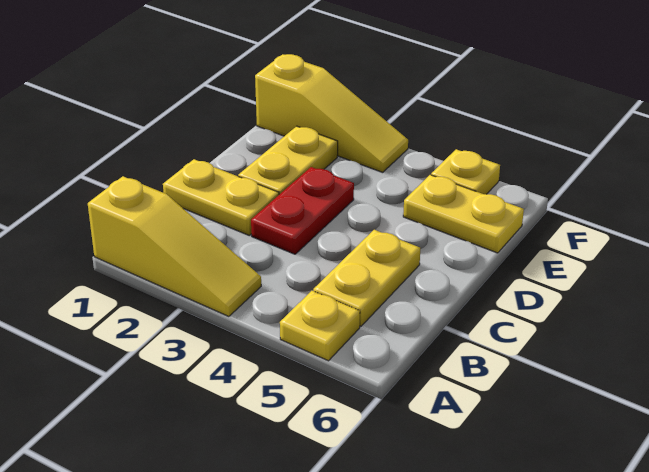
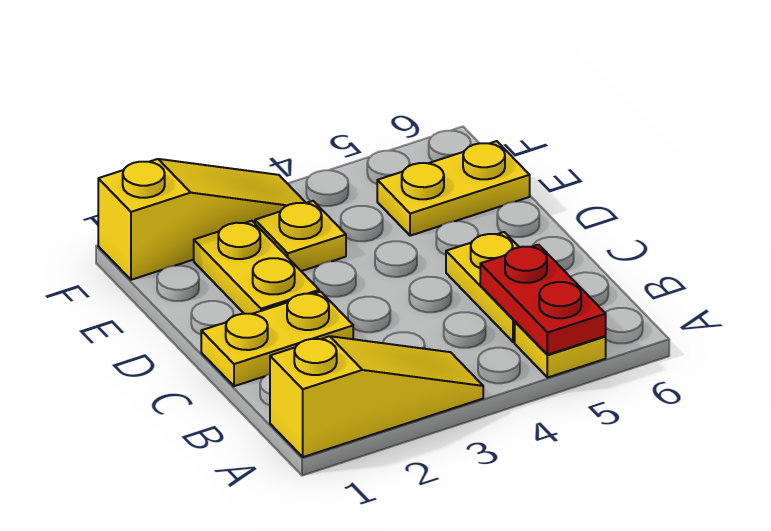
red 1x2 plate [251,167,354,254] -> red 1x2 plate moved to [480,245,606,355]
yellow 1x1 plate [431,149,500,194] -> yellow 1x1 plate moved to [255,201,346,271]

